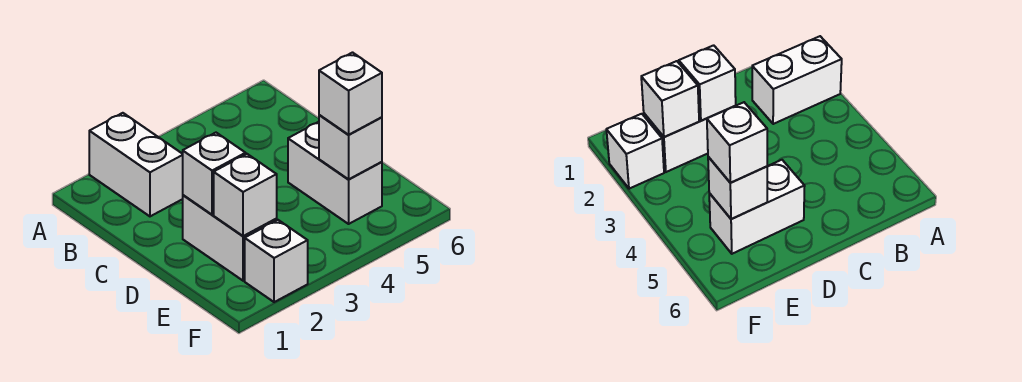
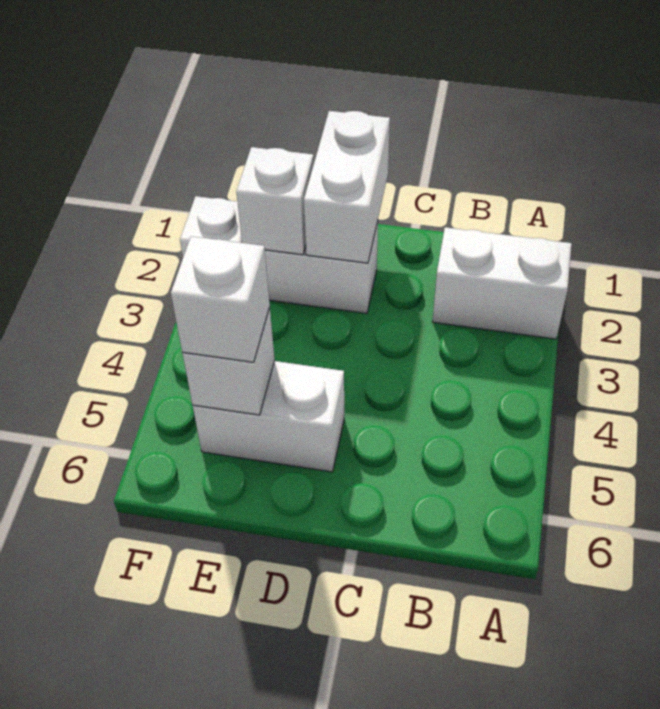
white 1x1 brick [183,133,246,215] -> white 1x2 brick [304,111,390,263]

